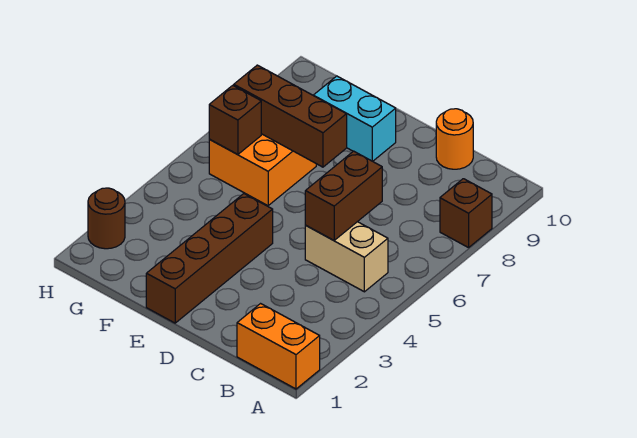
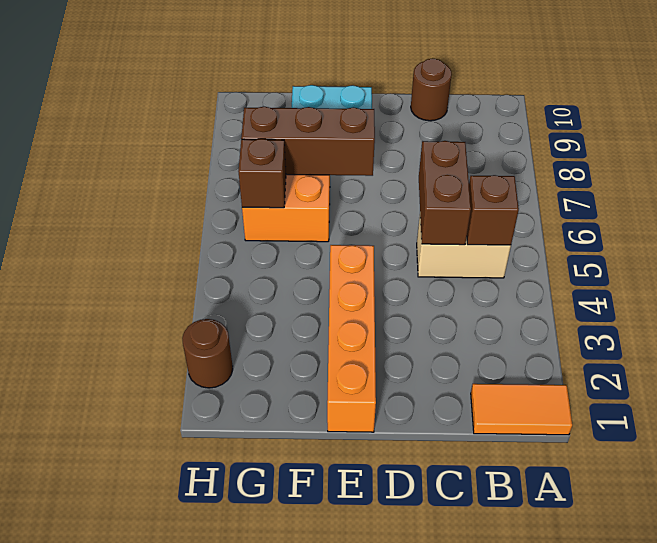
orange 1x2 brick [237,304,320,389] -> orange 1x2 tile [471,384,572,435]
brown 1x1 brick [440,179,492,248] -> brown 1x1 brick moved to [467,175,519,245]
orange 1x1 round brick [436,109,473,169] -> brown 1x1 round brick [411,58,452,121]
brown 1x4 brick [146,194,273,323] -> orange 1x4 brick [327,245,376,432]

